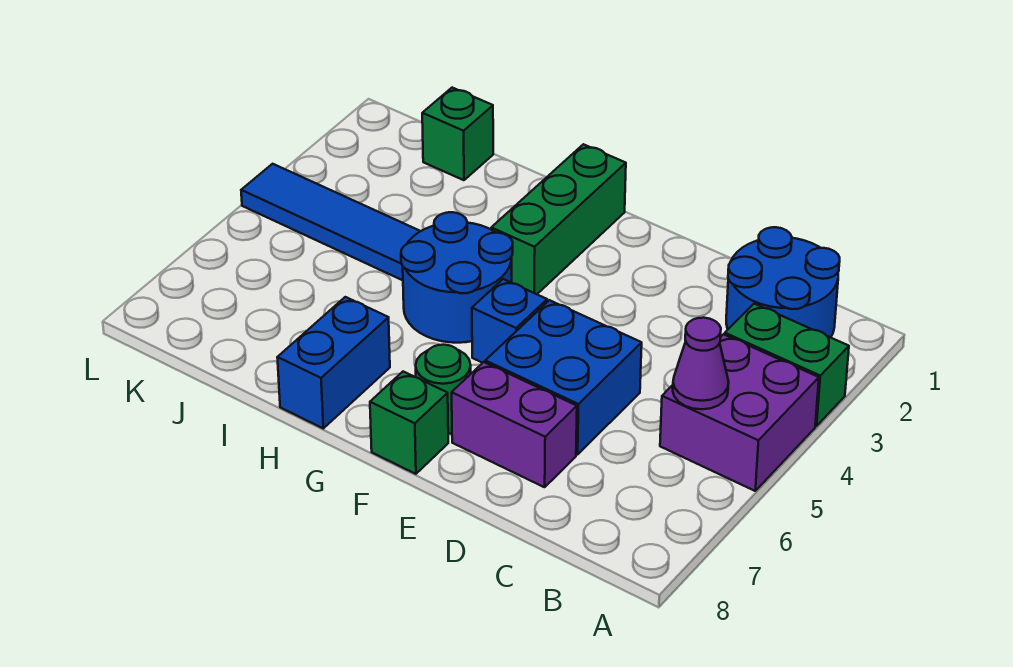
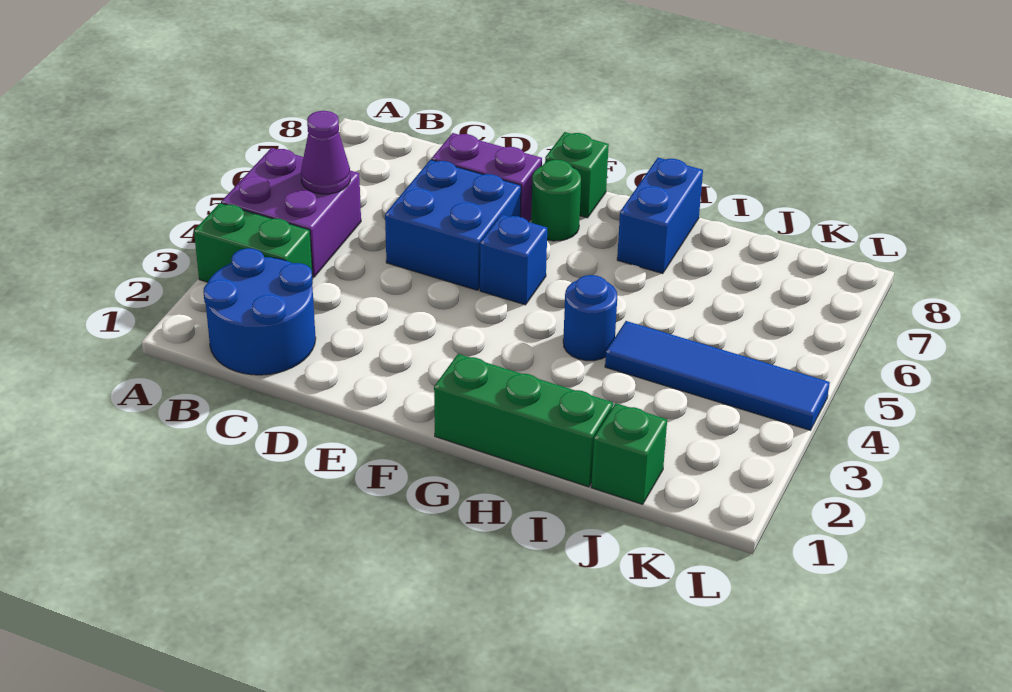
green 1x3 brick [491,144,626,294] -> green 1x3 brick turned to [434,354,613,487]
blue 2x2 round brick [401,212,513,343] -> blue 1x1 round brick [563,275,617,361]

